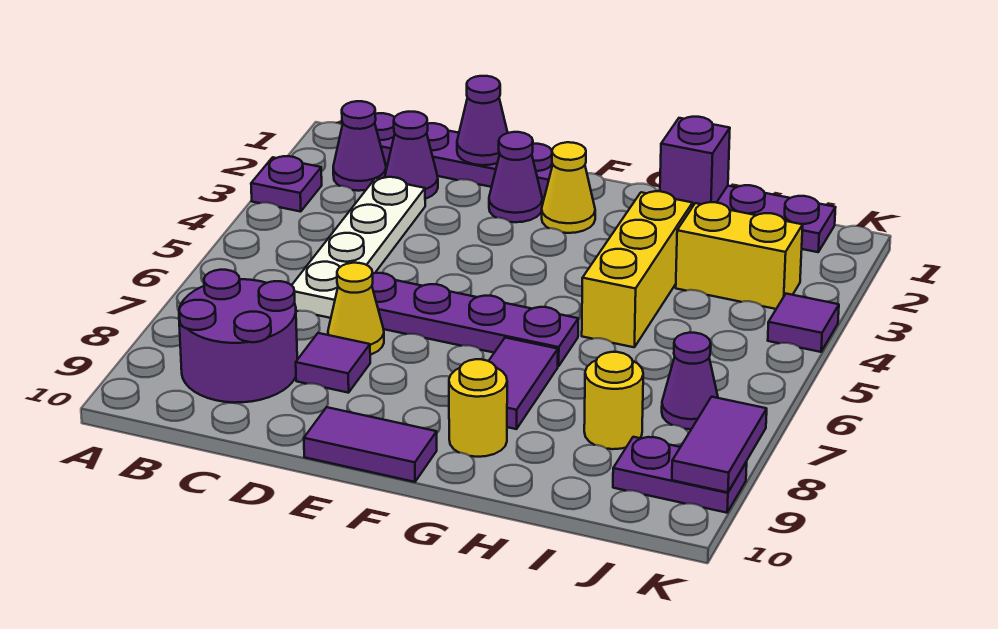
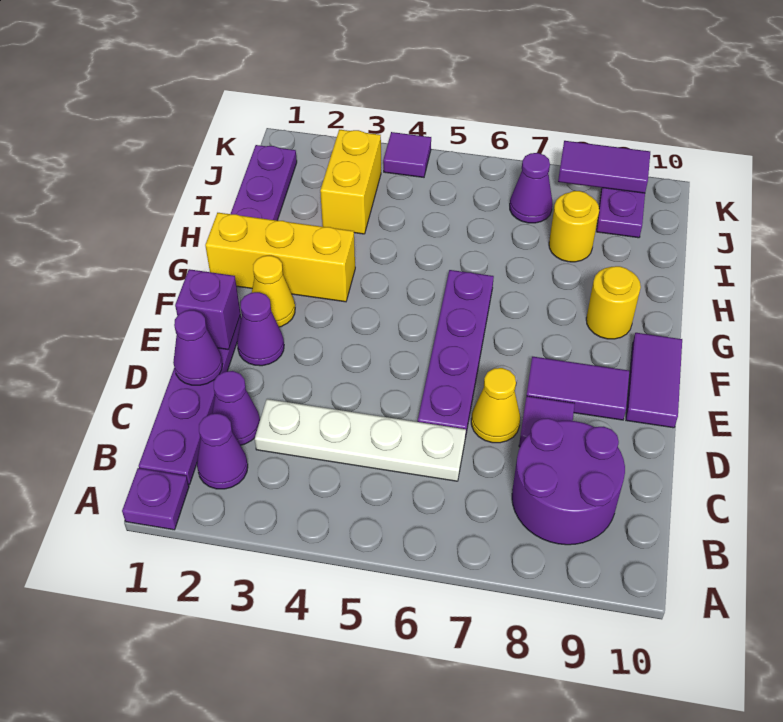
purple 1x1 plate [251,156,322,212] -> purple 1x1 plate moved to [122,468,189,530]
purple 1x2 tile [489,338,558,429] -> purple 1x2 tile moved to [526,357,630,420]
purple 1x1 brick [660,117,730,207] -> purple 1x1 brick moved to [175,269,240,350]
yellow 1x3 brick [582,191,693,347] -> yellow 1x3 brick moved to [205,213,355,302]

